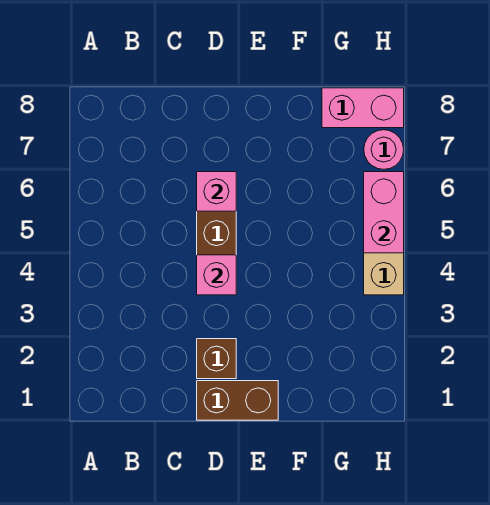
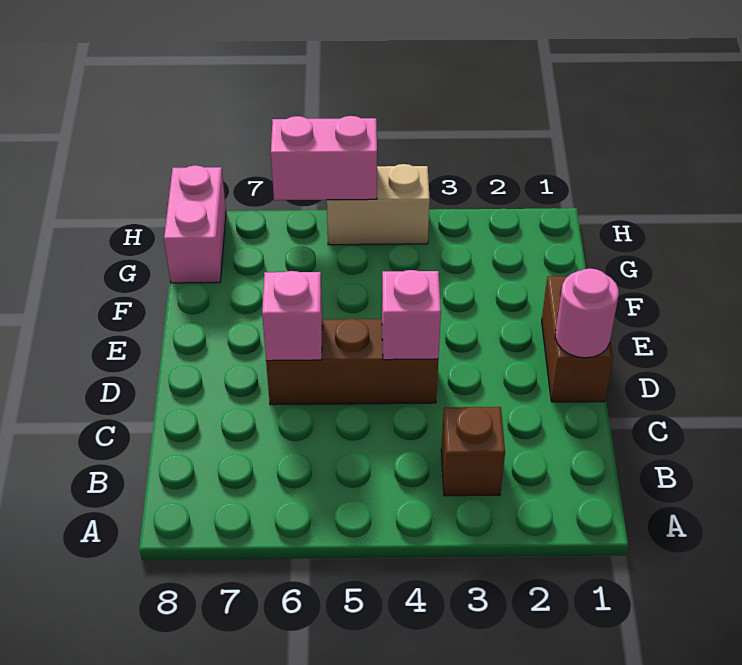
brown 1x1 brick [197,339,236,379] -> brown 1x1 brick moved to [441,407,505,496]
pink 1x1 round brick [364,130,404,169] -> pink 1x1 round brick moved to [555,269,619,358]

